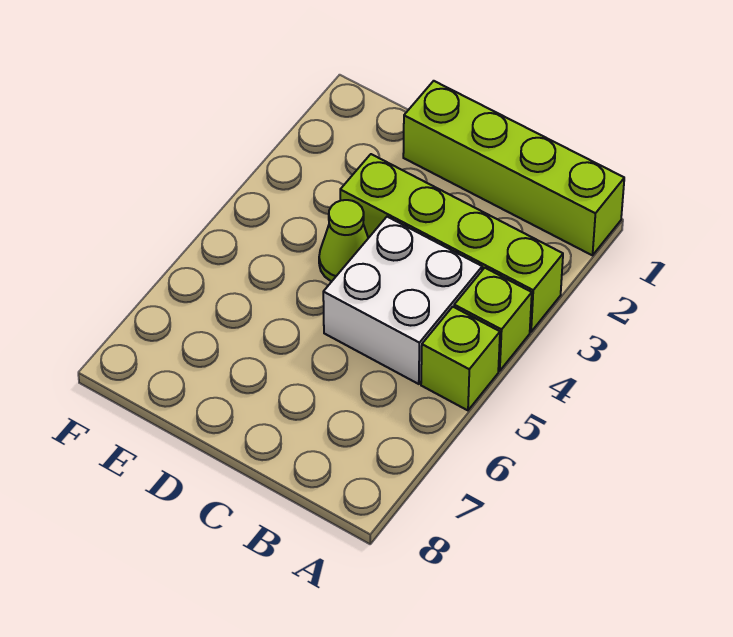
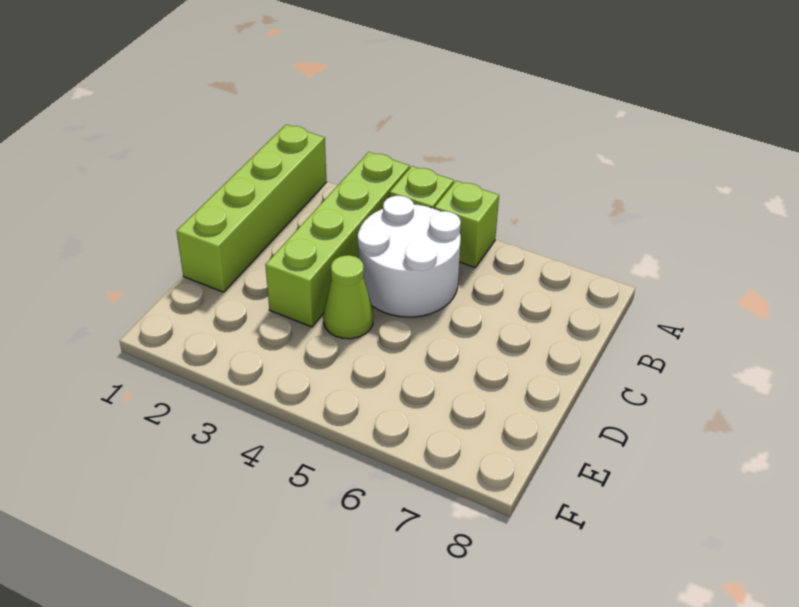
white 2x2 brick [323,217,482,384] -> white 2x2 round brick [358,196,461,317]

